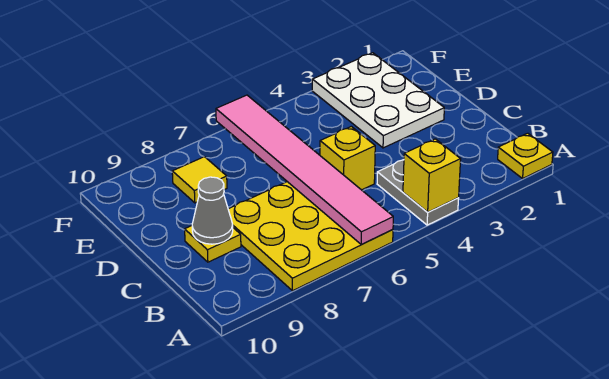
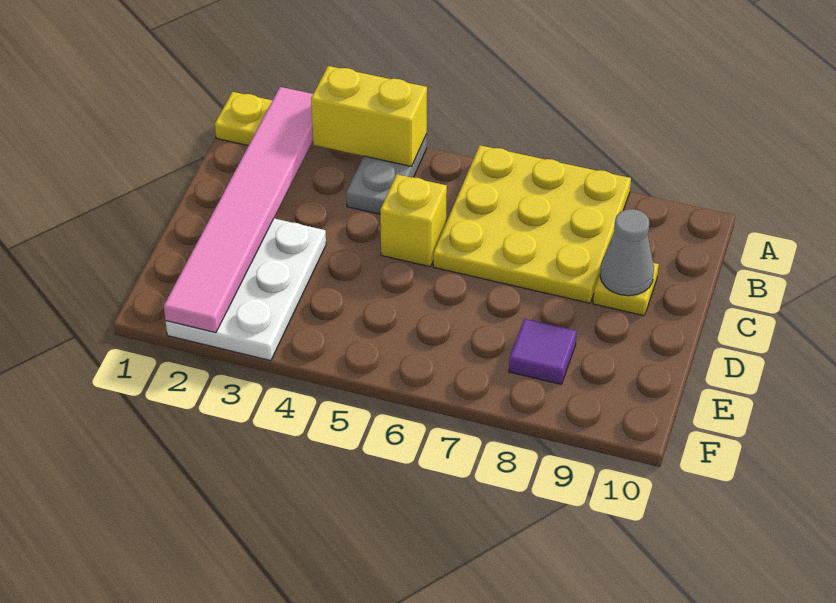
yellow 1x1 brick [403,139,461,212] -> yellow 1x2 brick [311,66,427,166]
pink 1x6 tile [216,95,393,244] -> pink 1x6 tile moved to [164,87,313,333]
yellow 1x1 tile [172,157,227,203] -> purple 1x1 tile [509,319,577,384]

